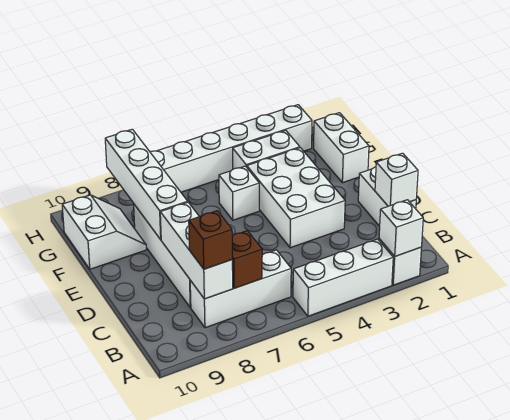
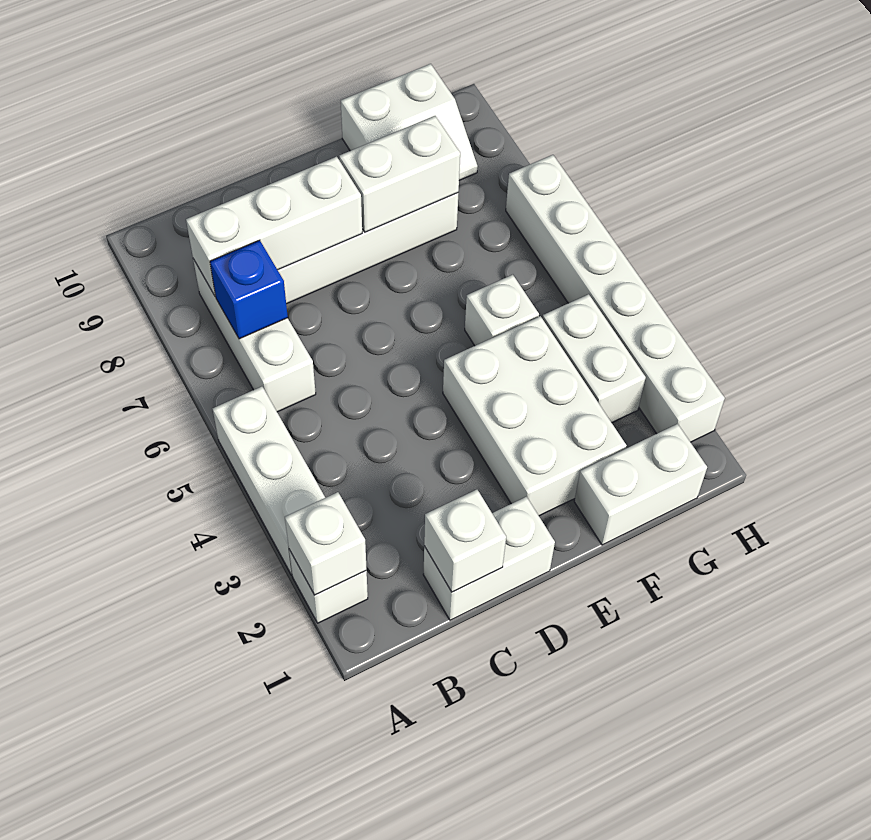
brown 1x1 brick [232,231,262,288] -> blue 1x1 brick [210,240,288,339]
brown 1x1 brick [189,211,232,269] -> none
white 2x3 brick [247,148,345,248] -> white 2x3 brick turned to [443,316,627,516]
white 1x4 brick [105,129,188,239] -> white 1x2 brick [339,116,460,232]

